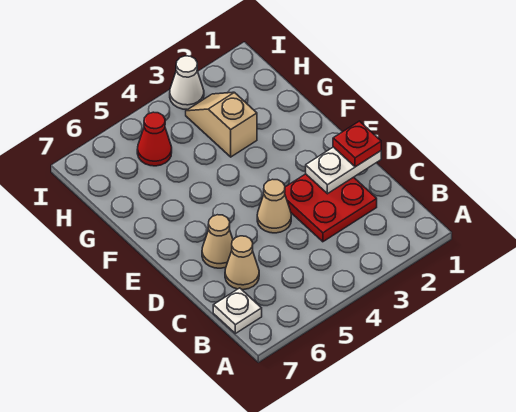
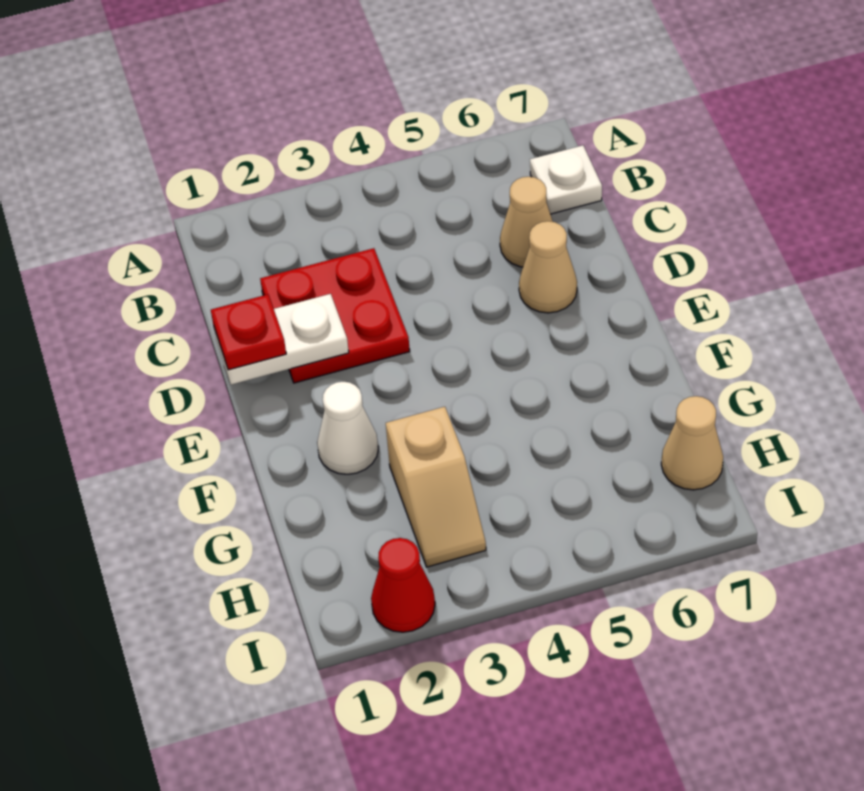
tan 1x1 cone [257,179,291,233] -> tan 1x1 cone moved to [661,396,723,490]
red 1x1 cone [137,112,172,166] -> red 1x1 cone moved to [371,538,435,632]
white 1x1 cone [170,56,204,110] -> white 1x1 cone moved to [317,382,378,474]

